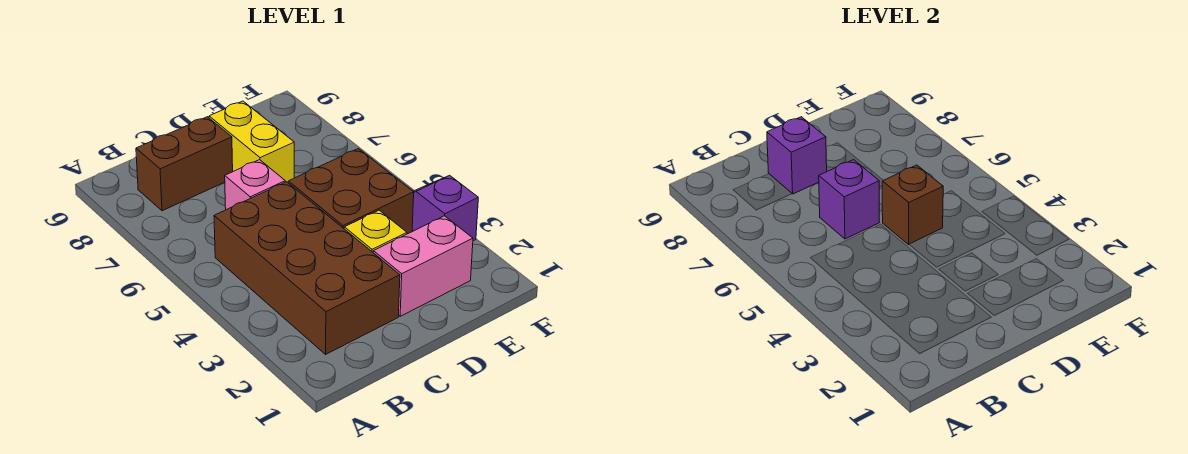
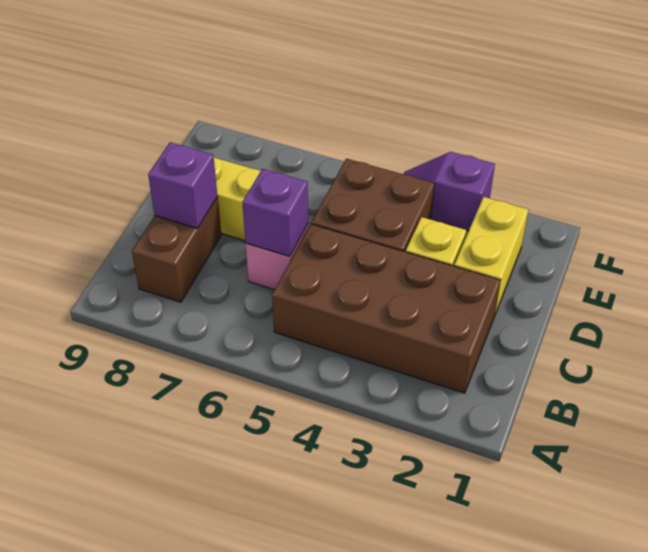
pink 1x2 brick [373,216,473,316] -> yellow 1x2 brick [454,197,528,316]
brown 1x1 brick [882,165,943,245] -> none

